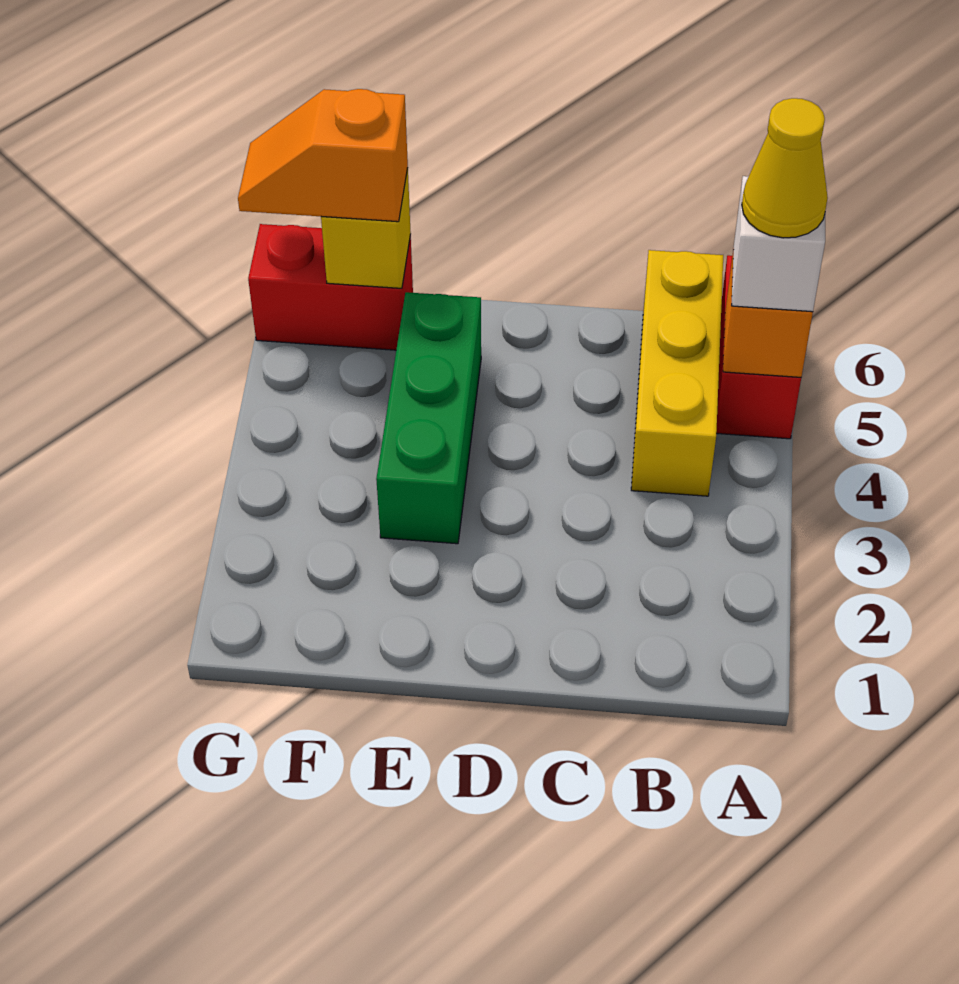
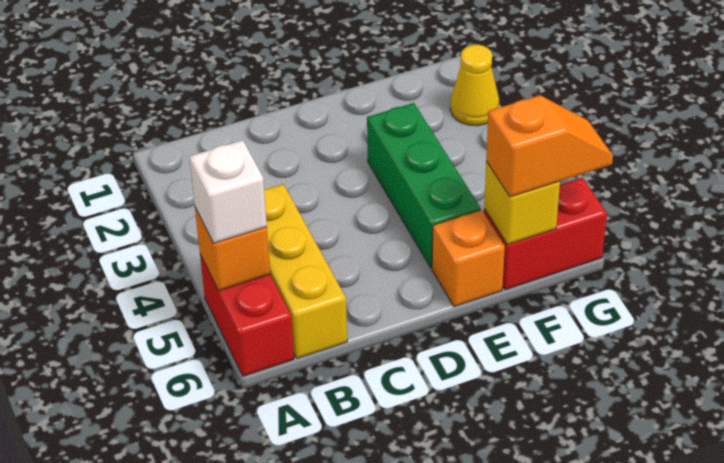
yellow 1x1 cone [742,98,828,238] -> yellow 1x1 cone moved to [450,45,499,126]
none -> orange 1x1 brick [432,210,505,307]

